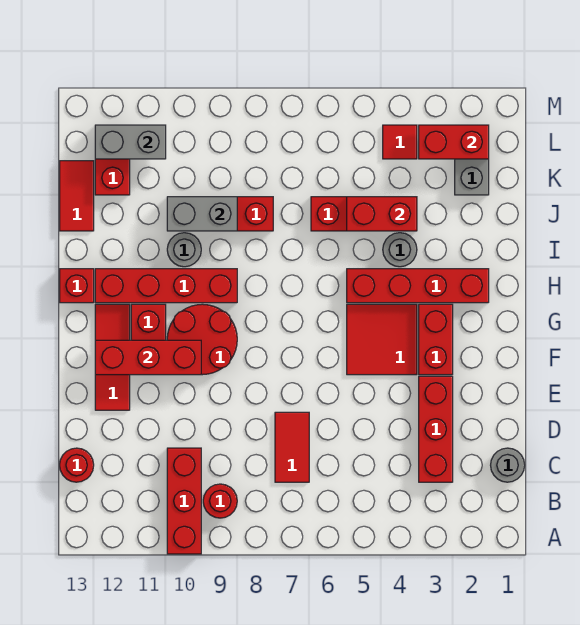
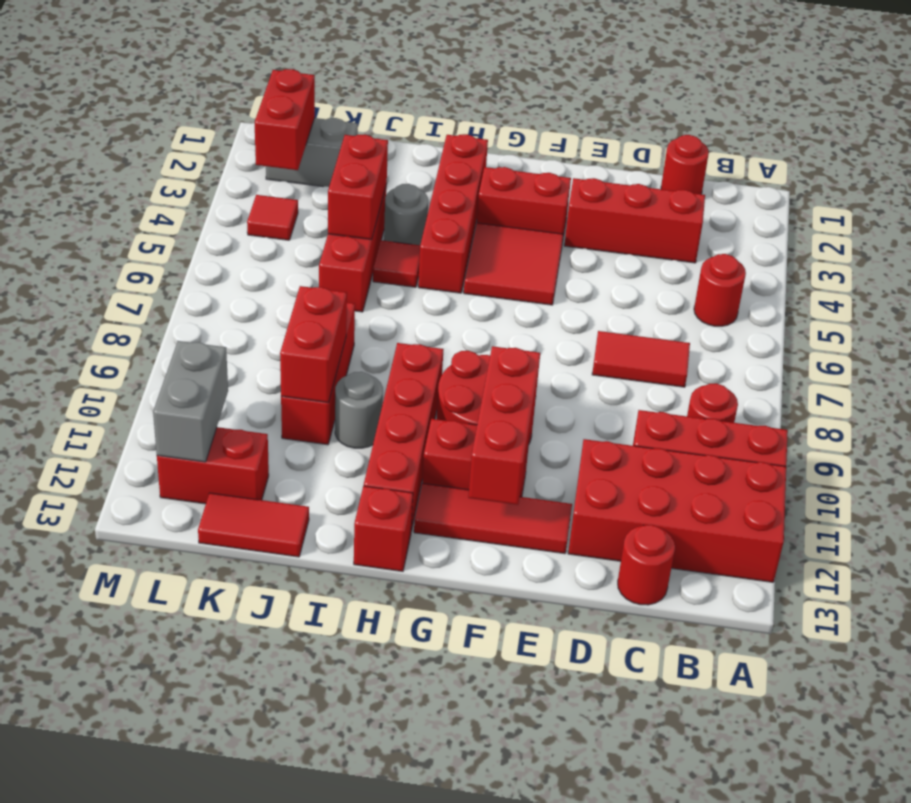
none -> red 2x4 brick [568,439,786,582]
none -> red 1x1 round brick [694,254,746,326]
grey 1x1 round brick [491,448,525,482] -> red 1x1 round brick [661,135,709,194]
none -> red 1x1 tile [373,240,420,287]
grey 1x2 brick [167,197,237,231] -> red 1x2 brick [280,286,347,403]

